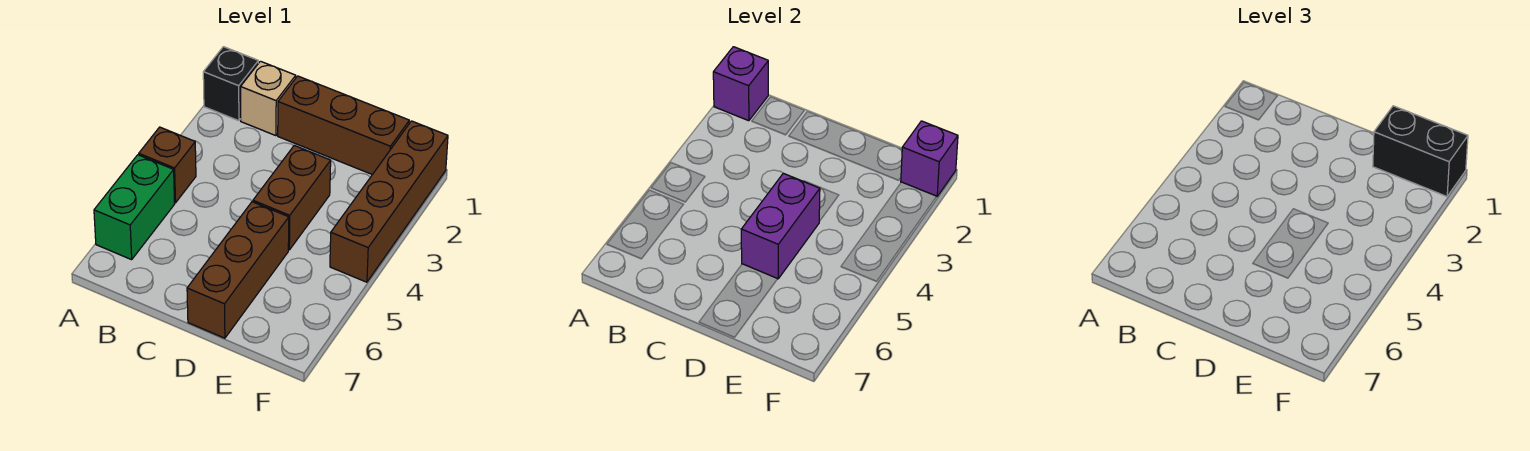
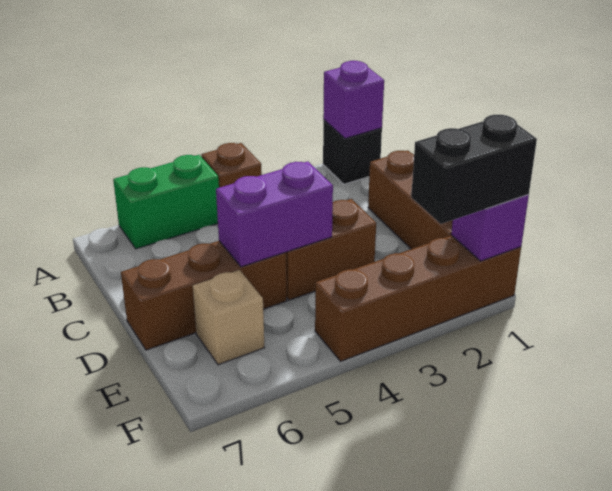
tan 1x1 brick [241,61,296,136] -> tan 1x1 brick moved to [193,270,264,365]
black 1x2 brick [1373,106,1468,196] -> black 1x2 brick turned to [411,115,537,224]

